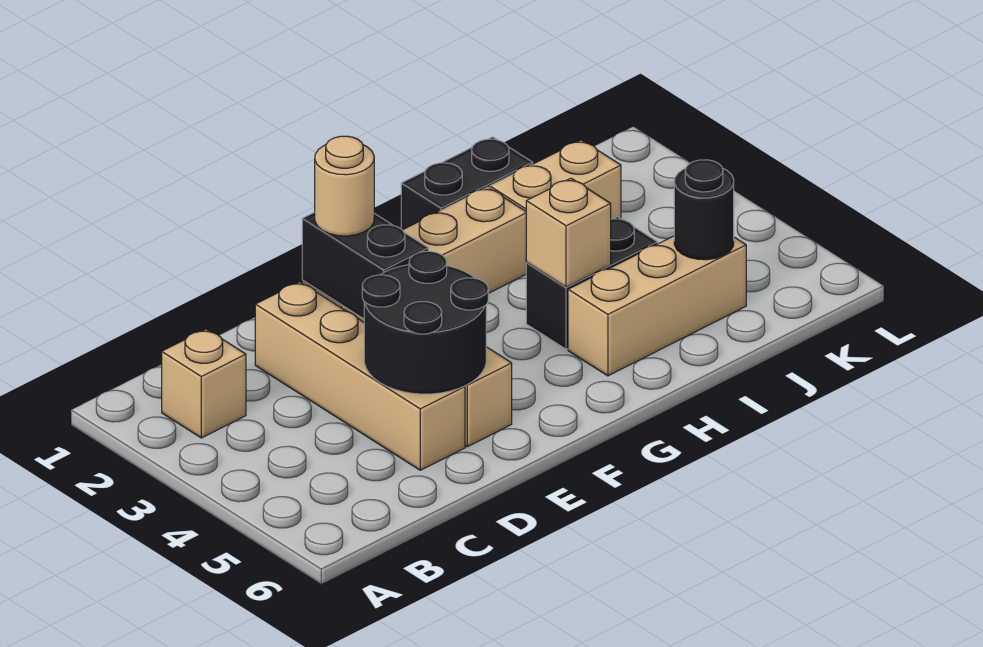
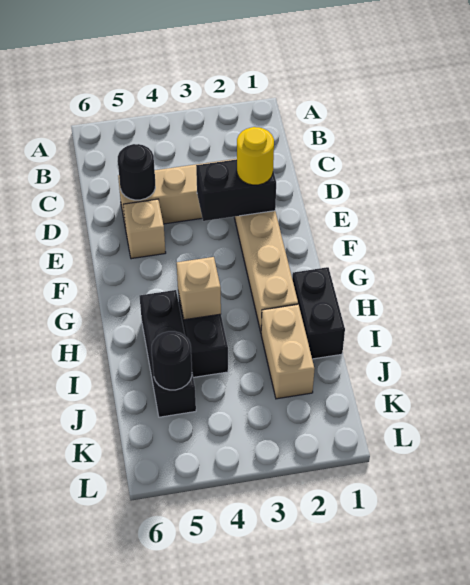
tan 1x1 brick [162,329,246,438] -> none
black 2x2 round brick [362,251,488,394] -> black 1x1 round brick [118,144,155,200]
tan 1x1 round brick [315,136,374,236] -> yellow 1x1 round brick [237,127,274,185]
tan 1x3 brick [568,236,746,376] -> black 1x3 brick [140,290,196,417]

